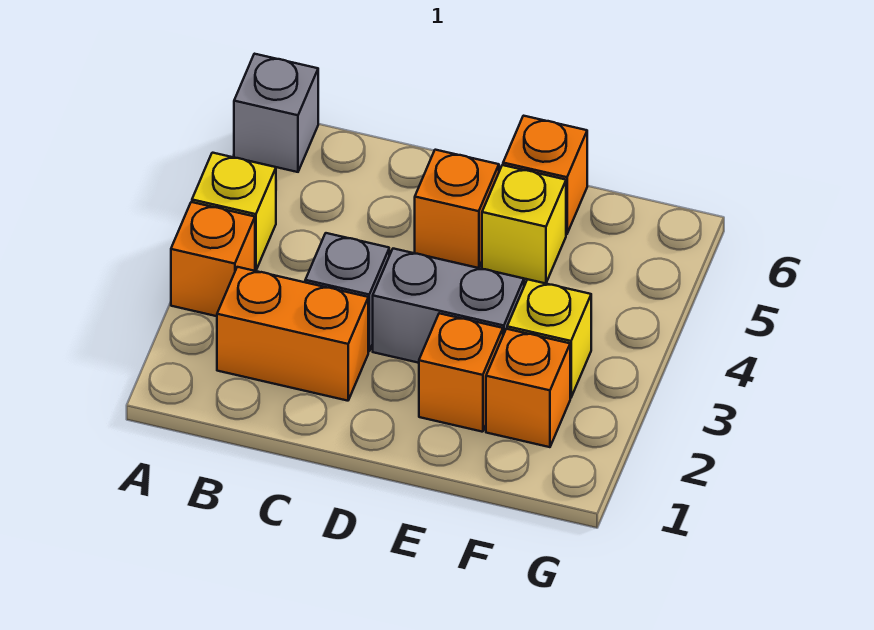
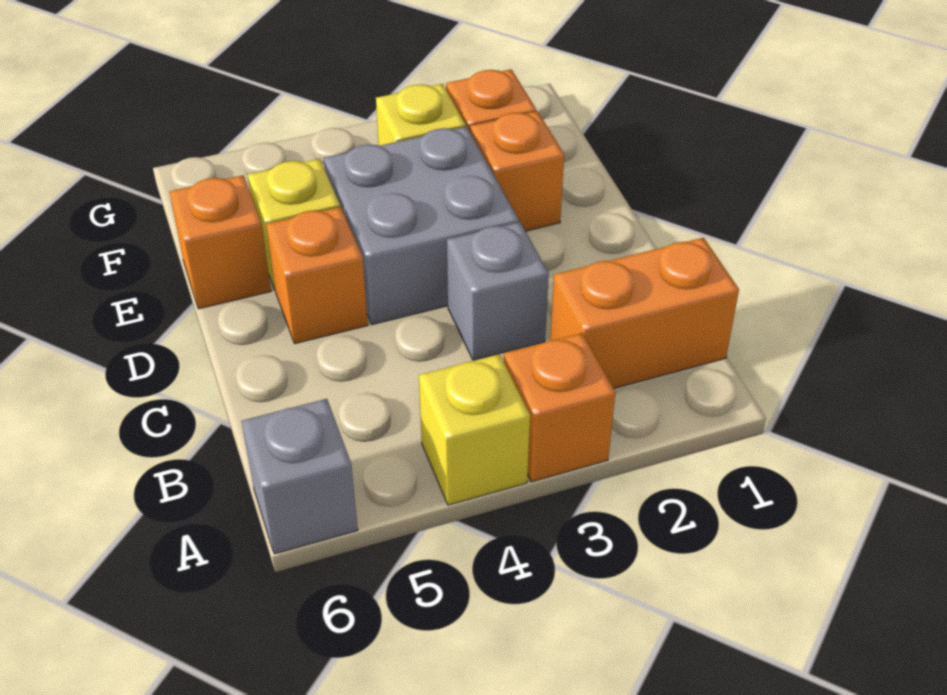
orange 1x2 brick [217,267,368,401] -> orange 1x2 brick turned to [550,238,739,388]
grey 1x2 brick [373,249,524,363] -> grey 2x2 brick [324,127,519,325]

